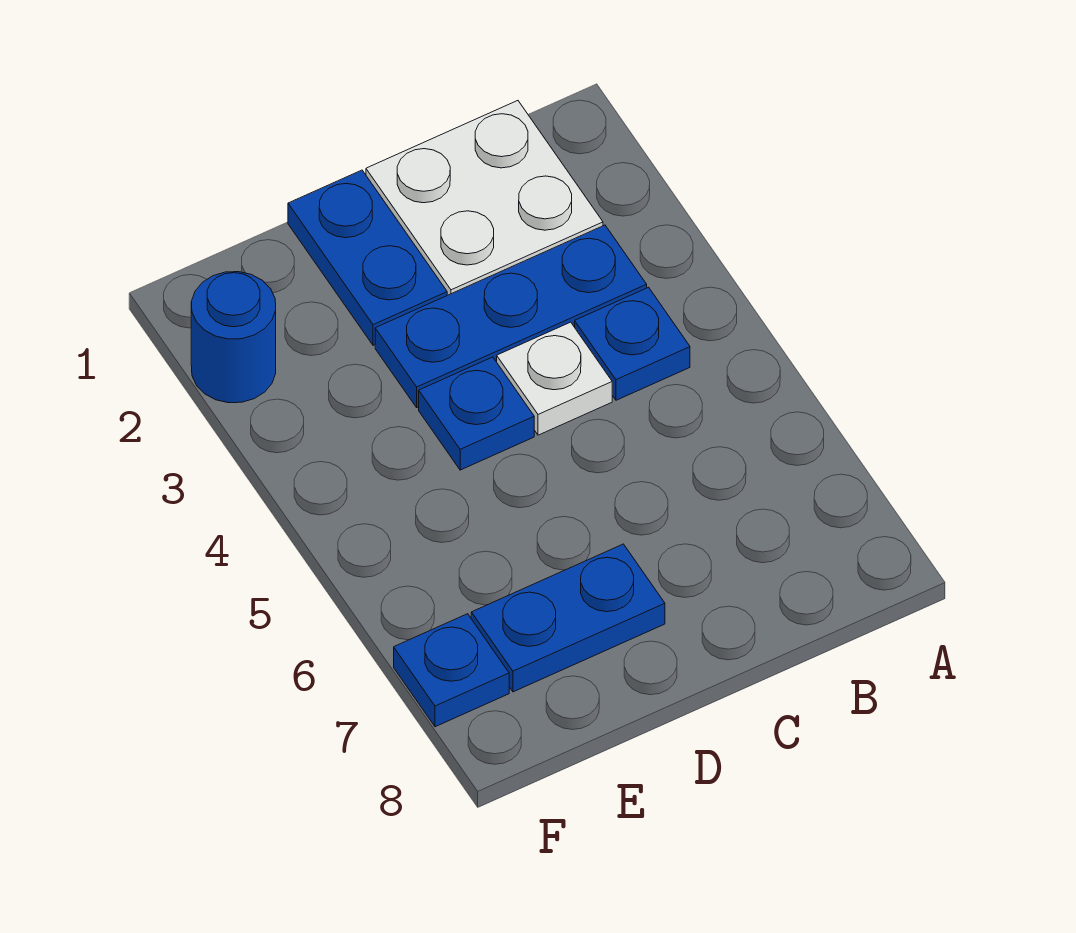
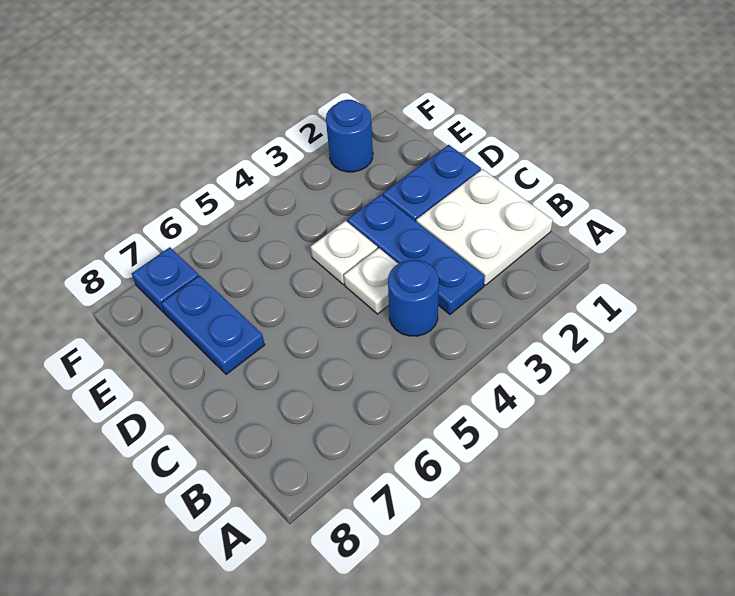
blue 1x1 plate [575,287,690,400] -> blue 1x1 round brick [388,260,439,336]
blue 1x1 plate [419,357,534,470] -> white 1x1 plate [311,221,377,285]

